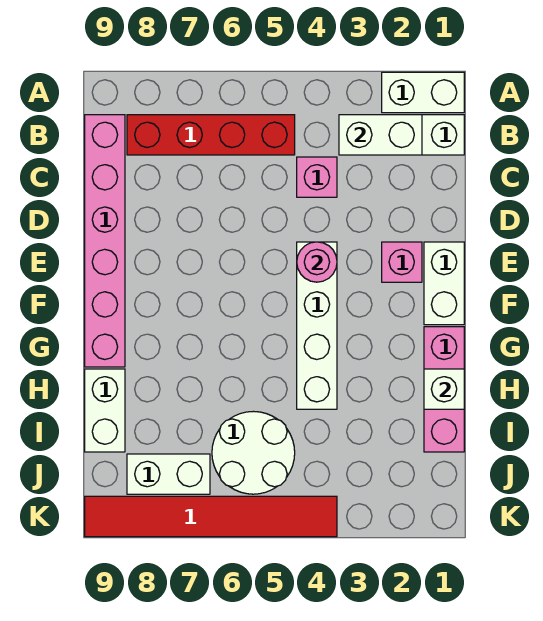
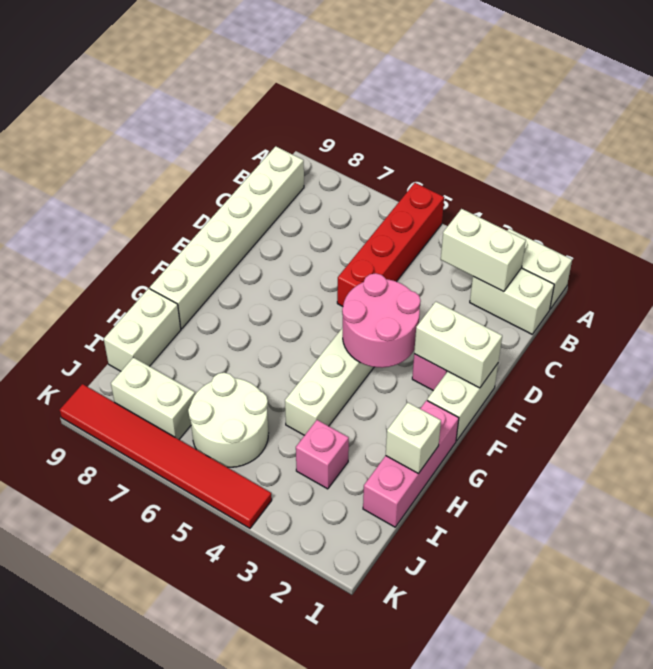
red 1x4 brick [127,115,295,155] -> red 1x4 brick turned to [337,183,444,306]
pink 1x6 brick [85,115,125,367] -> white 1x6 brick [150,146,304,329]
pink 1x1 brick [297,157,337,197] -> pink 1x1 brick moved to [296,420,349,489]
none -> white 1x2 brick [414,302,502,388]
pink 1x1 round brick [297,242,337,282] -> pink 2x2 round brick [342,273,421,368]

